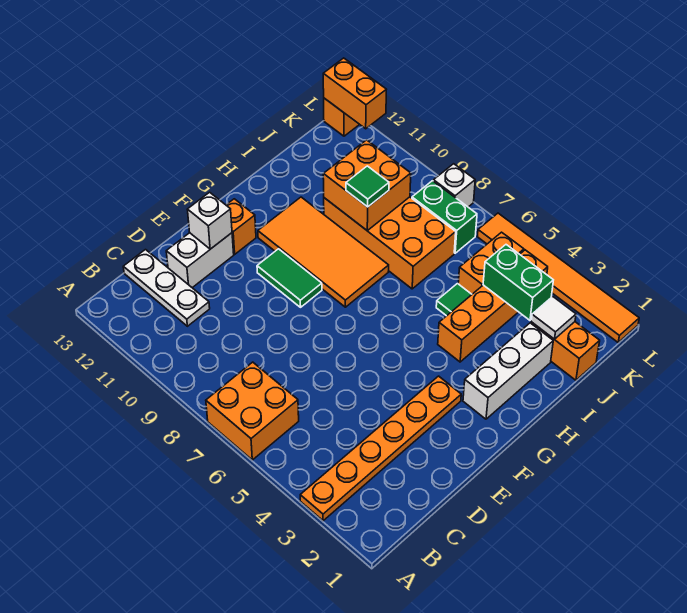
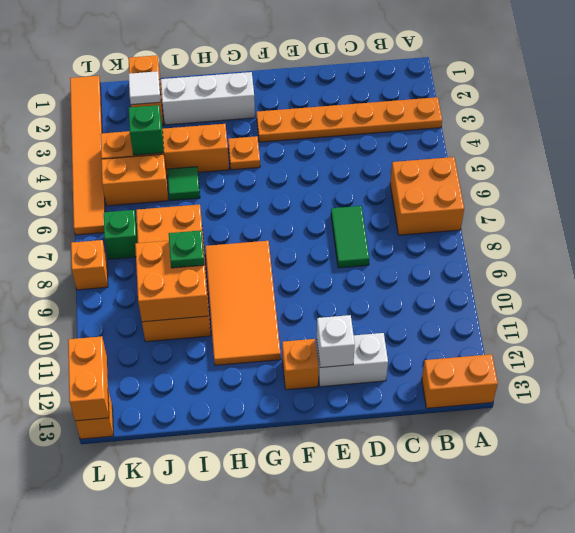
none -> orange 1x2 brick [422,354,498,408]
white 1x3 plate [123,250,210,326] -> none
green 1x2 tile [257,249,322,307] -> green 1x2 tile moved to [331,206,369,268]
none -> orange 1x1 plate [228,136,260,170]
green 1x1 tile [346,166,389,207] -> green 1x1 plate [169,230,204,268]
green 1x2 brick [483,245,553,320] -> green 1x1 brick [129,105,164,155]
green 1x2 brick [412,181,477,253] -> green 1x1 brick [103,210,138,259]
white 1x1 brick [433,164,475,207] -> orange 1x1 brick [71,240,108,290]

